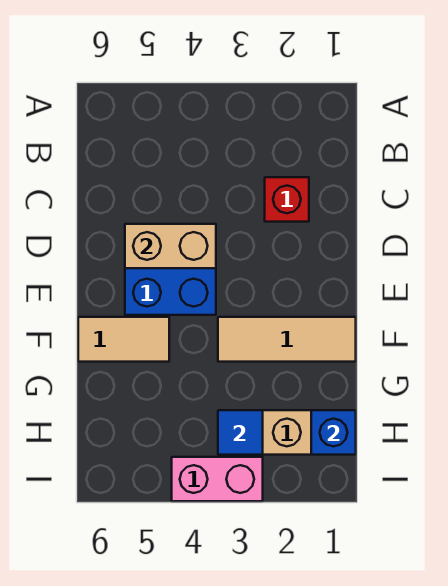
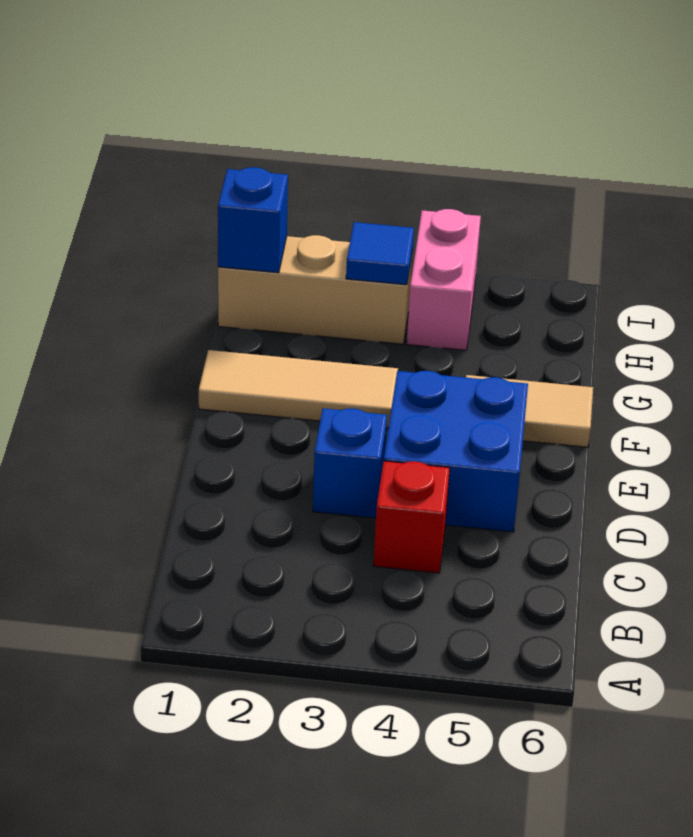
red 1x1 brick [265,177,309,222] -> red 1x1 brick moved to [373,461,450,573]
none -> blue 1x1 brick [313,408,387,518]
tan 1x2 brick [125,224,216,268] -> none
pink 1x2 brick [172,457,263,501] -> pink 1x2 brick turned to [407,209,481,350]

